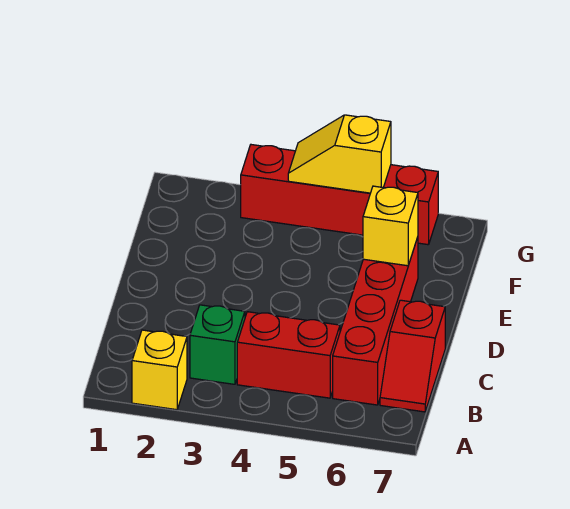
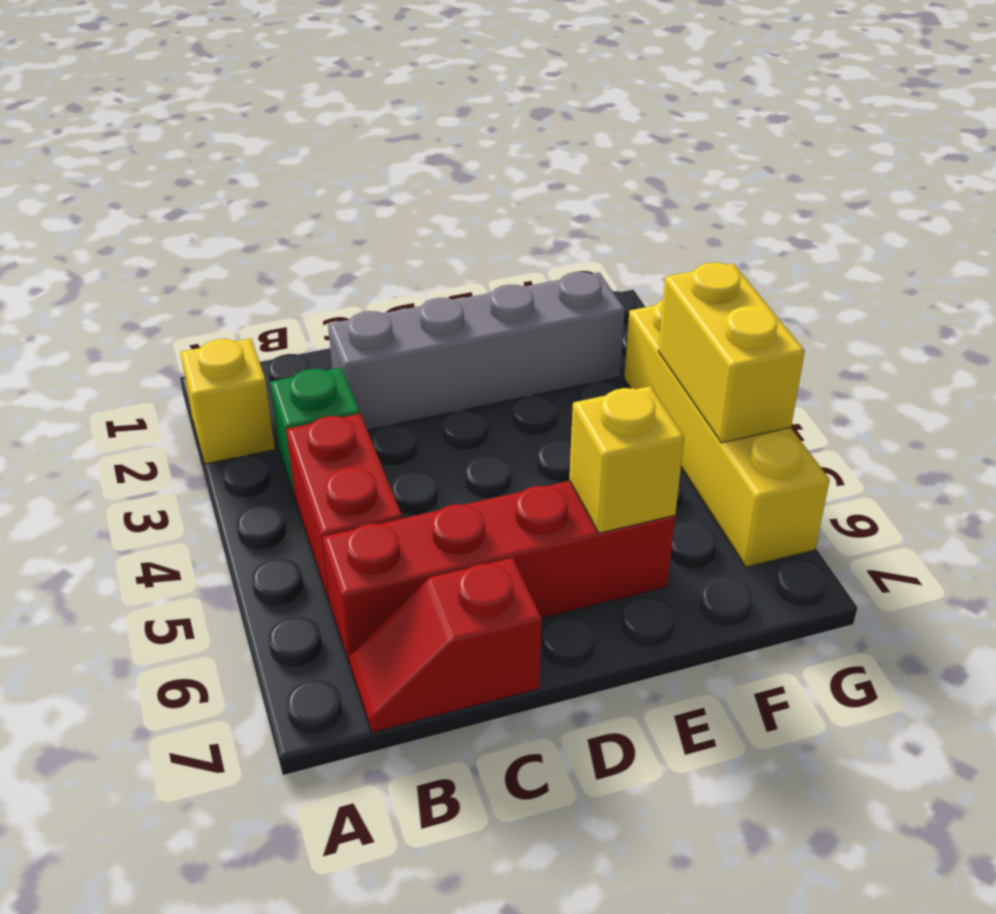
none -> grey 1x4 brick [328,272,625,430]
red 1x4 brick [241,145,438,245] -> yellow 1x4 brick [624,300,830,567]
yellow 1x2 slope [288,115,391,193] -> yellow 1x2 brick [658,263,805,443]

